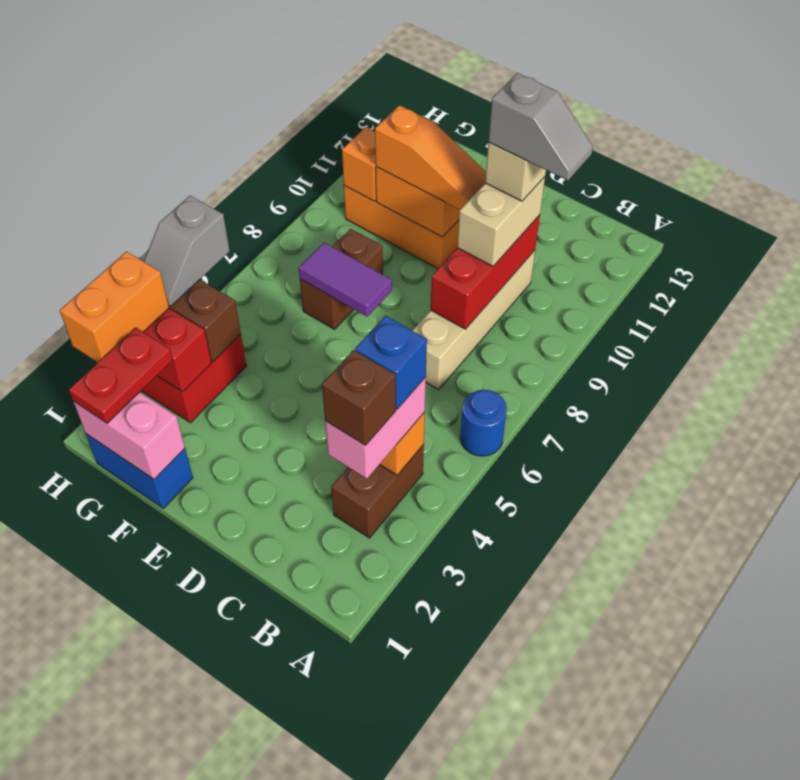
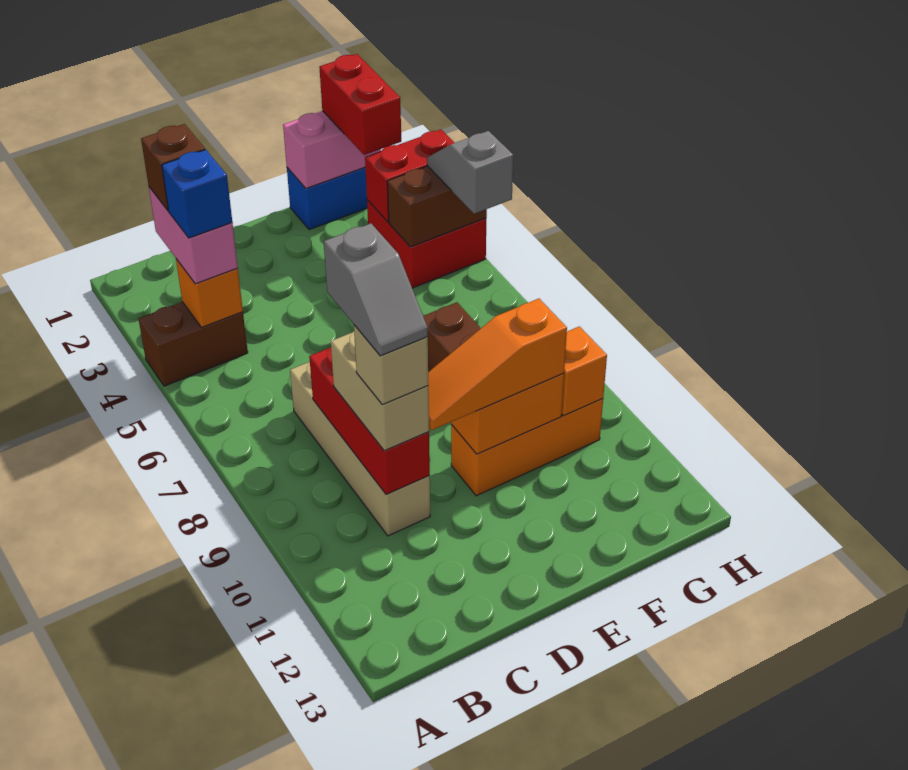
blue 1x1 round brick [460,390,507,456] -> none
brown 1x2 brick [331,445,424,538] -> brown 1x2 brick turned to [139,302,248,386]
grey 1x2 slope [489,73,593,180] -> grey 1x2 slope turned to [324,223,428,356]
purple 1x2 tile [299,243,392,317] -> none
red 1x2 plate [69,328,173,423] -> red 1x2 brick [319,54,401,155]
orange 1x2 brick [60,252,169,362] -> none

